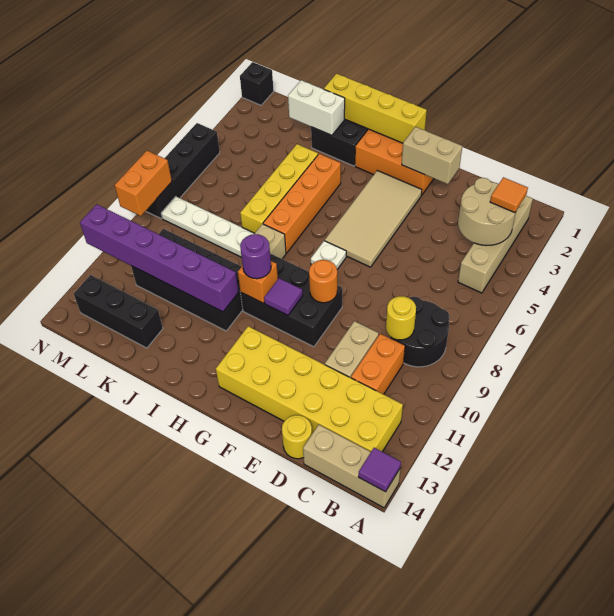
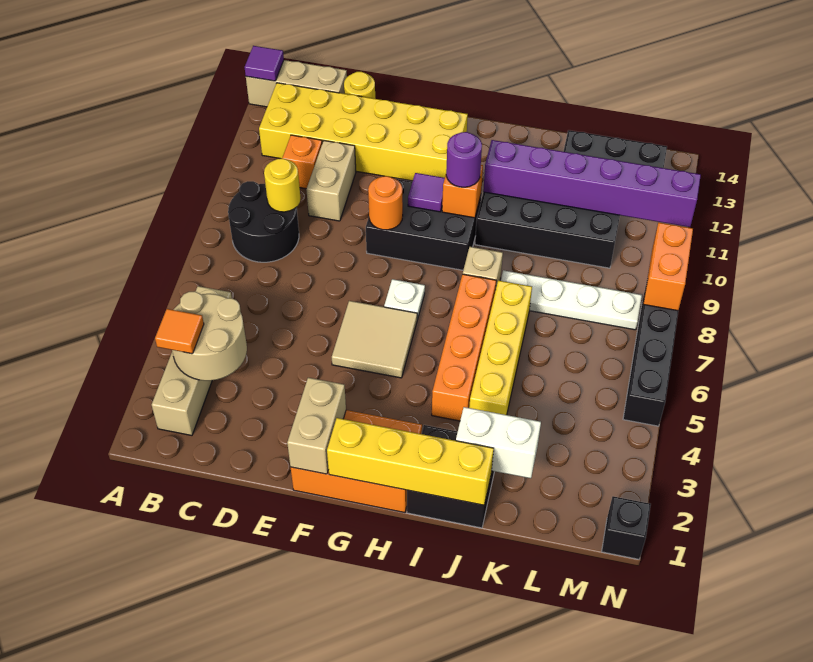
orange 1x2 brick [351,334,405,394] -> orange 1x1 brick [283,135,322,189]
tan 1x2 brick [402,127,462,184] -> tan 1x2 brick turned to [287,378,346,474]
tan 2x4 tile [325,171,422,267] -> tan 2x2 tile [332,301,417,378]

